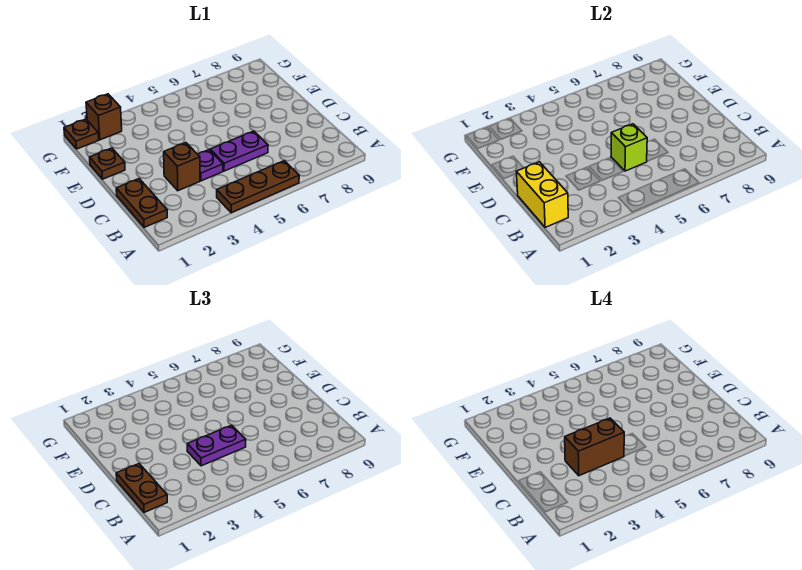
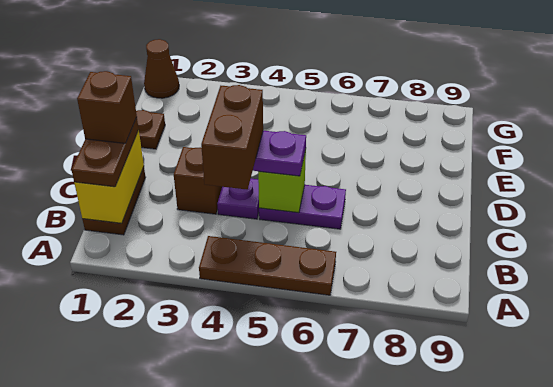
brown 1x2 brick [565,418,624,476] -> brown 1x2 brick turned to [201,85,263,189]
brown 1x1 plate [64,119,99,149] -> brown 1x1 cone [144,39,179,98]
brown 1x1 brick [86,94,122,140] -> brown 1x1 brick moved to [77,71,137,143]

